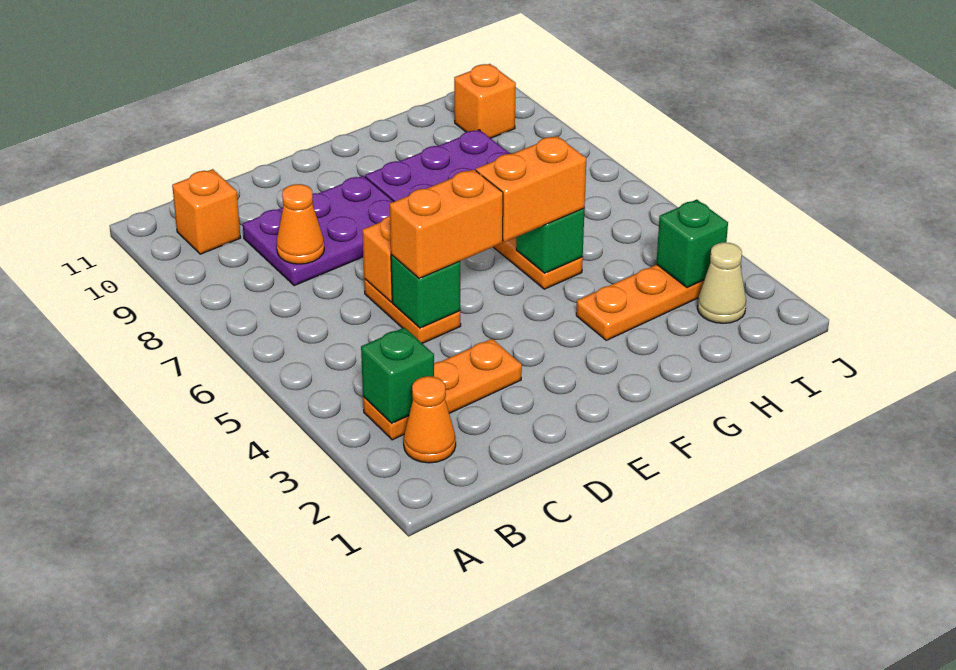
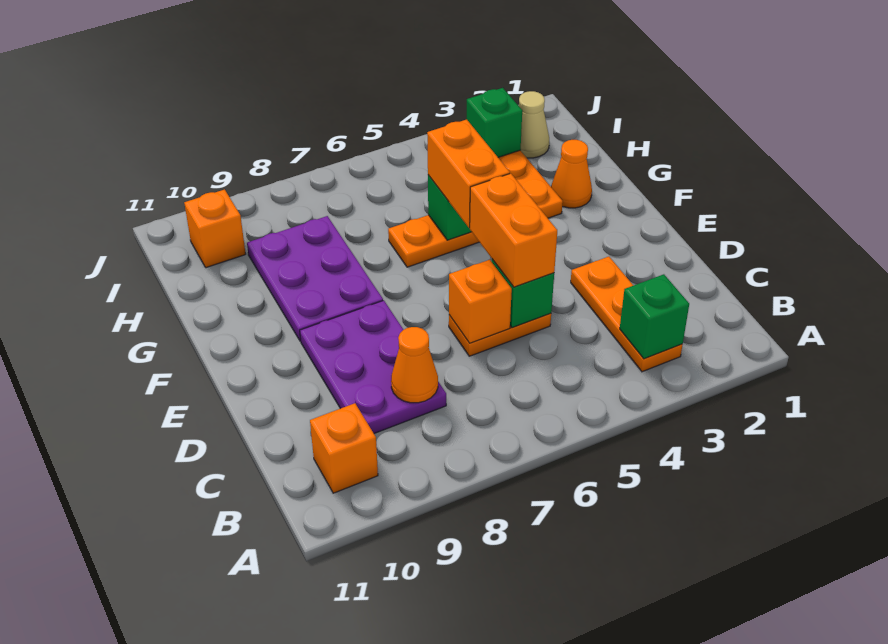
orange 1x1 cone [404,376,456,463] -> orange 1x1 cone moved to [551,140,592,208]

